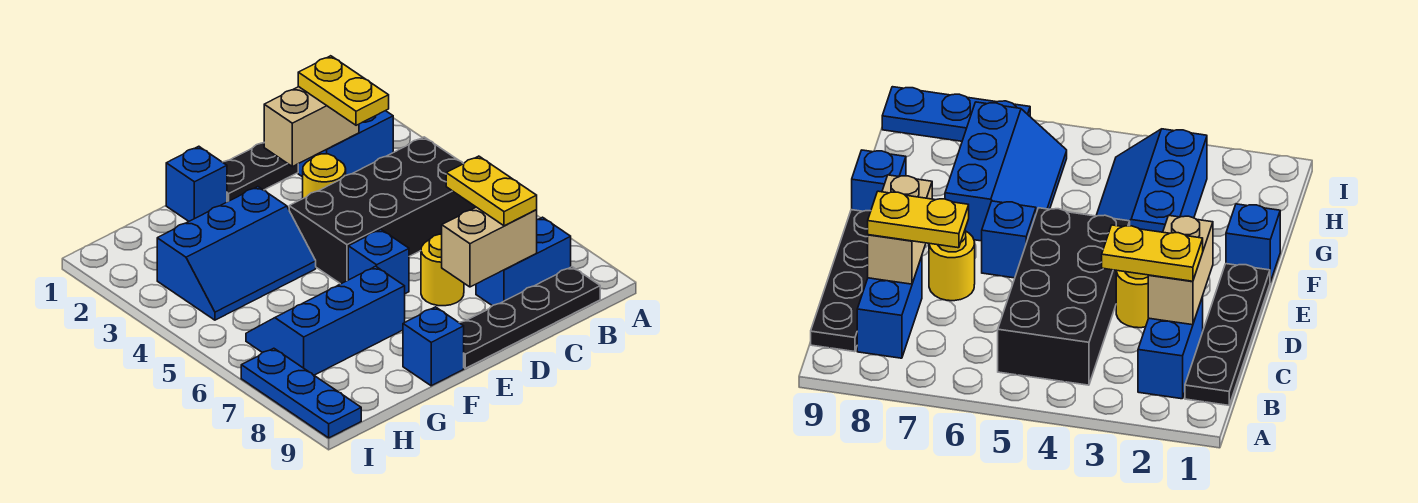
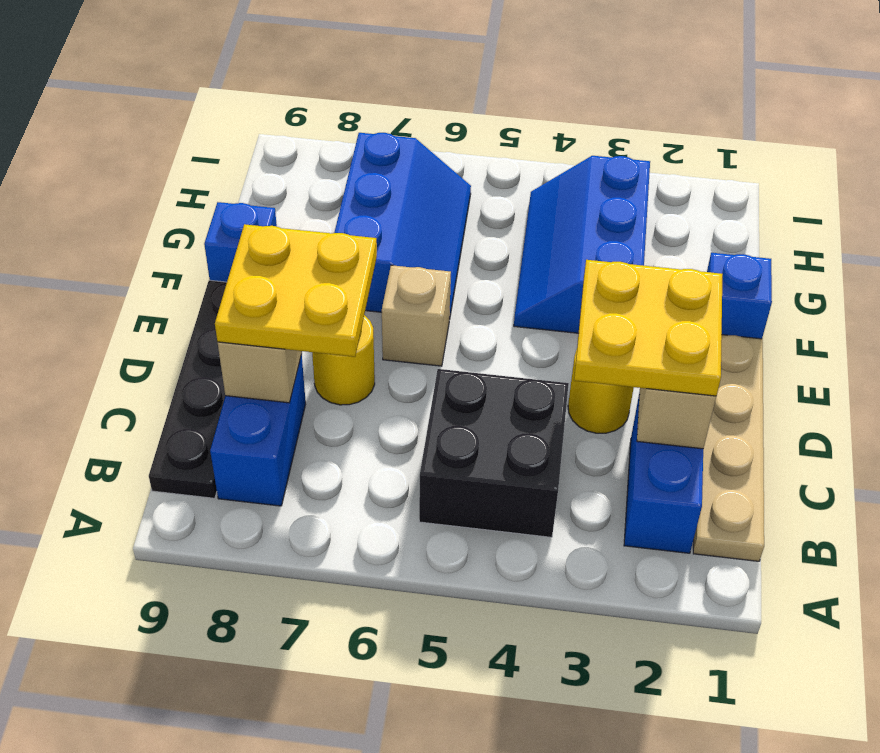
black 1x4 plate [223,143,298,202] -> tan 1x4 plate [693,335,764,561]
black 2x4 brick [289,137,476,284] -> black 2x2 brick [419,369,569,537]
yellow 1x2 plate [298,56,389,125] -> yellow 2x2 plate [574,260,722,396]
yellow 1x2 plate [446,156,537,226] -> yellow 2x2 plate [215,224,377,357]
blue 1x1 brick [348,229,409,294] -> tan 1x1 brick [382,265,451,366]
blue 1x3 plate [241,348,361,438] -> none

